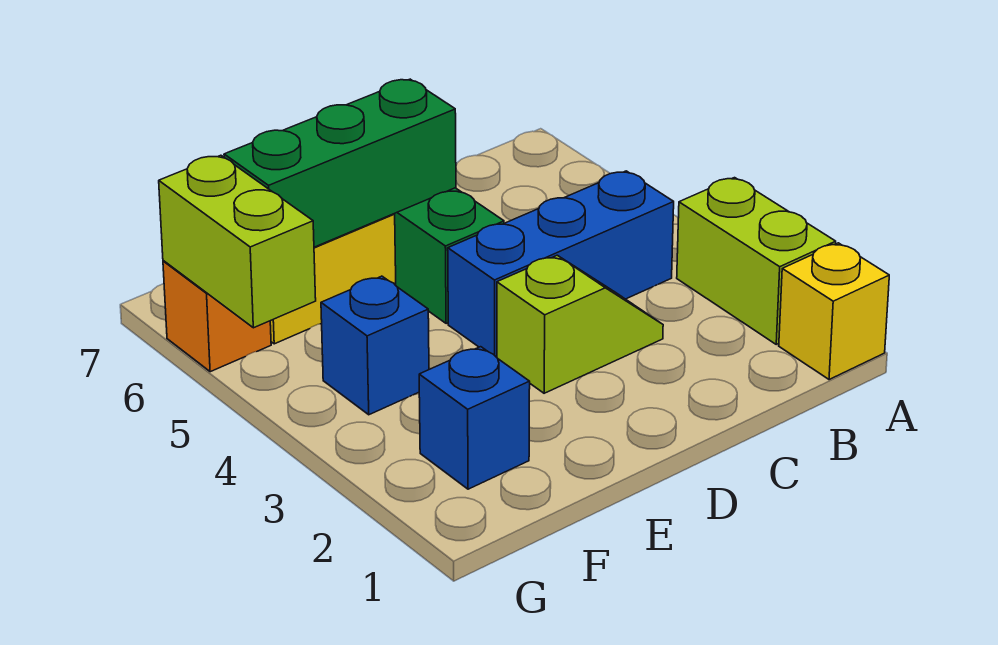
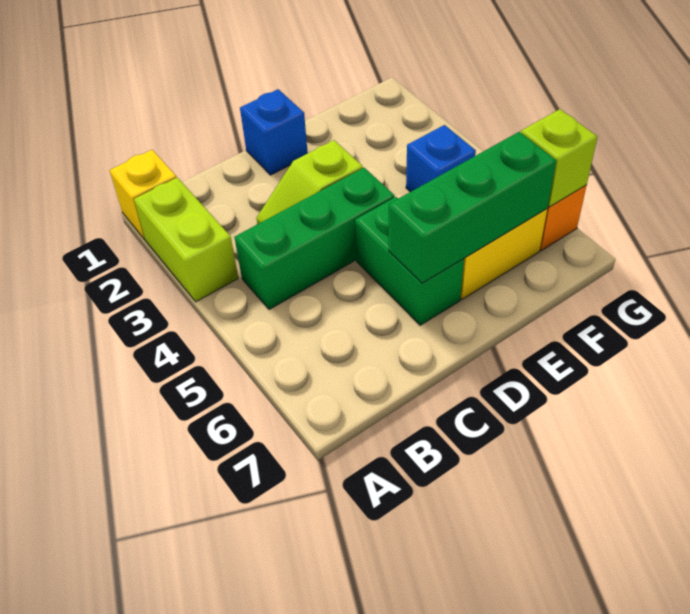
blue 1x3 brick [448,171,674,357] -> green 1x3 brick [234,168,395,309]
blue 1x1 brick [419,347,530,489] -> blue 1x1 brick moved to [240,89,308,175]
lime 1x2 brick [159,155,316,328] -> lime 1x1 brick [521,109,597,207]

